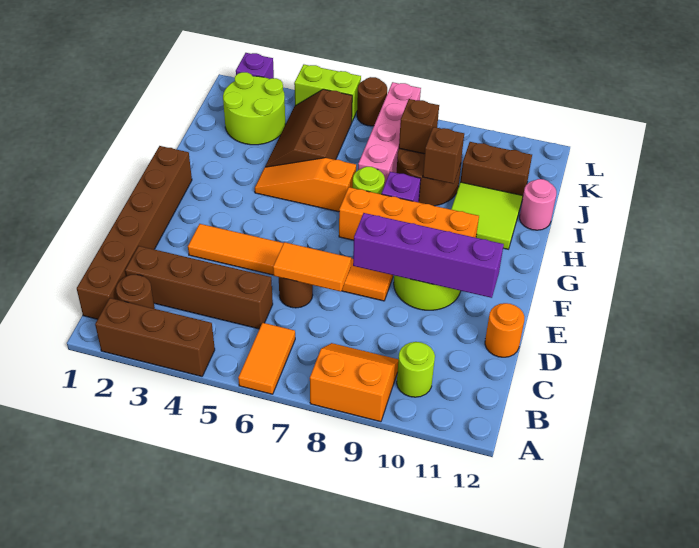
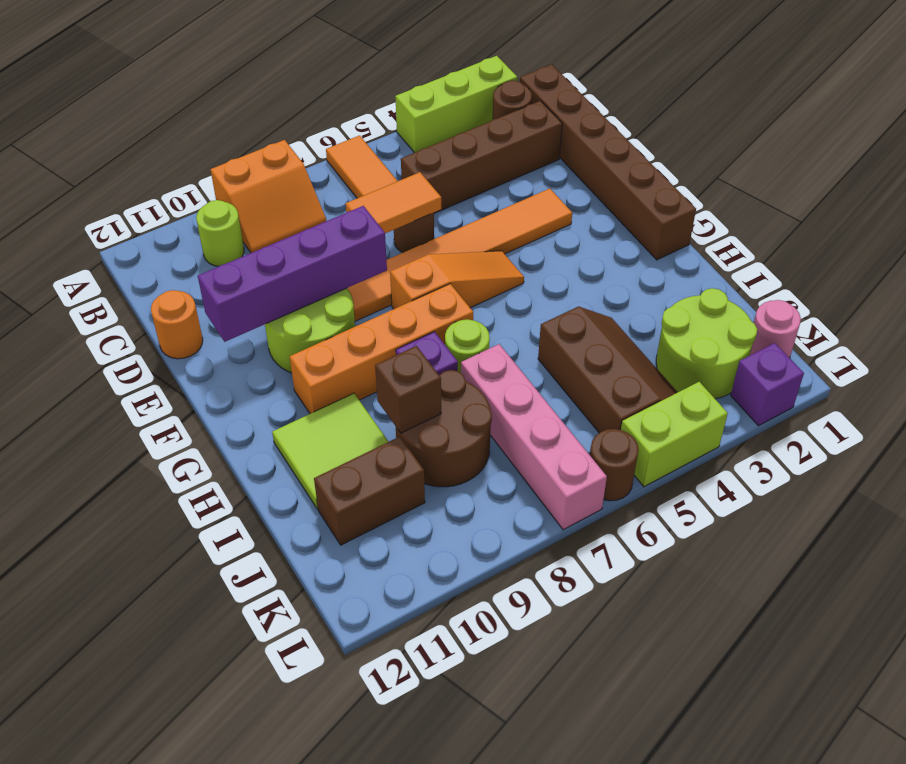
brown 1x3 brick [95,298,215,376] -> lime 1x3 brick [395,56,517,153]
orange 1x3 slope [255,158,356,212] -> orange 1x3 slope moved to [390,251,524,309]
pink 1x1 round brick [520,179,556,230] -> pink 1x1 round brick moved to [750,300,801,358]
brown 1x1 brick [399,99,439,154] -> none

